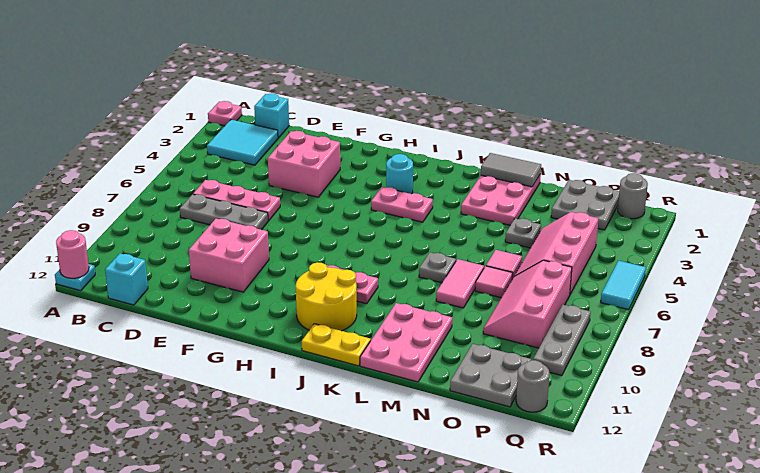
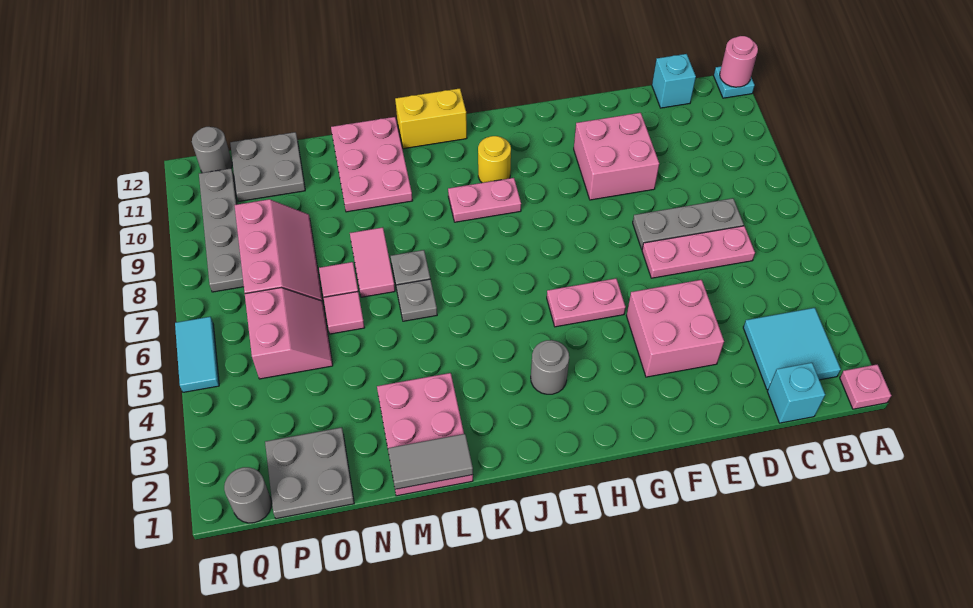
cyan 1x1 round brick [386,154,413,194] -> grey 1x1 round brick [531,340,569,394]
pink 1x2 plate [371,187,433,222] -> pink 1x2 plate moved to [547,278,626,327]
yellow 2x2 round brick [296,262,357,331] -> yellow 1x1 round brick [478,136,511,183]
yellow 1x2 plate [302,324,371,366] -> yellow 1x2 brick [395,88,467,149]
grey 1x1 plate [505,218,541,248] -> grey 1x1 plate moved to [396,279,437,321]
pink 2x3 slope [515,212,599,294] -> pink 2x2 slope [245,288,333,379]
grey 1x3 plate [533,304,591,376] -> grey 1x4 plate [199,168,244,292]

